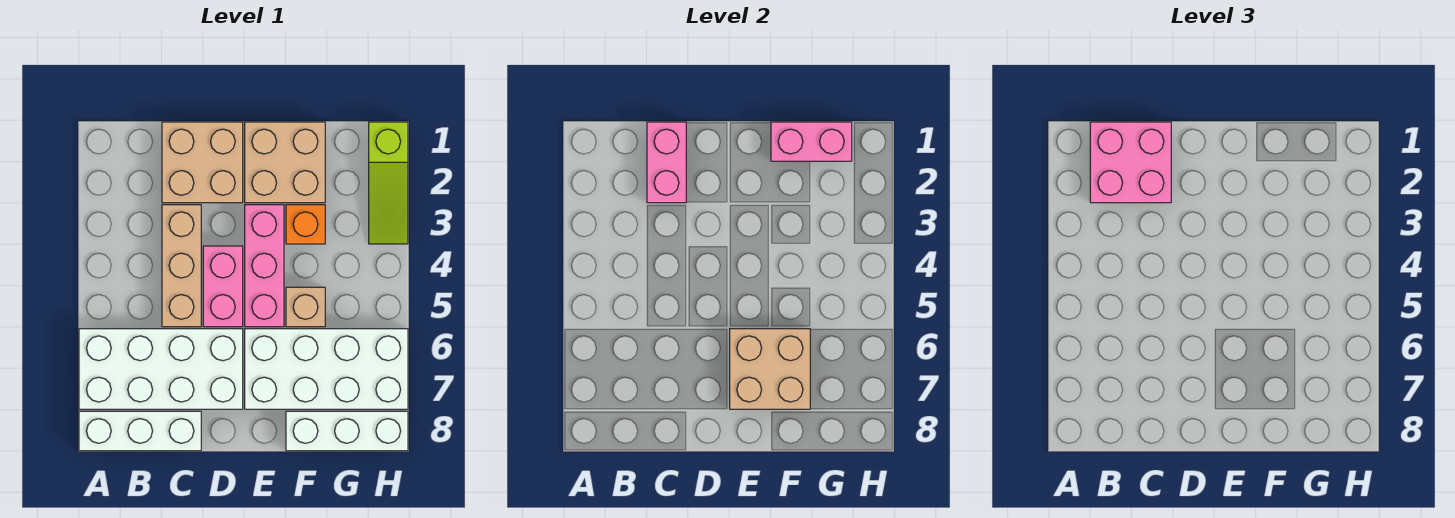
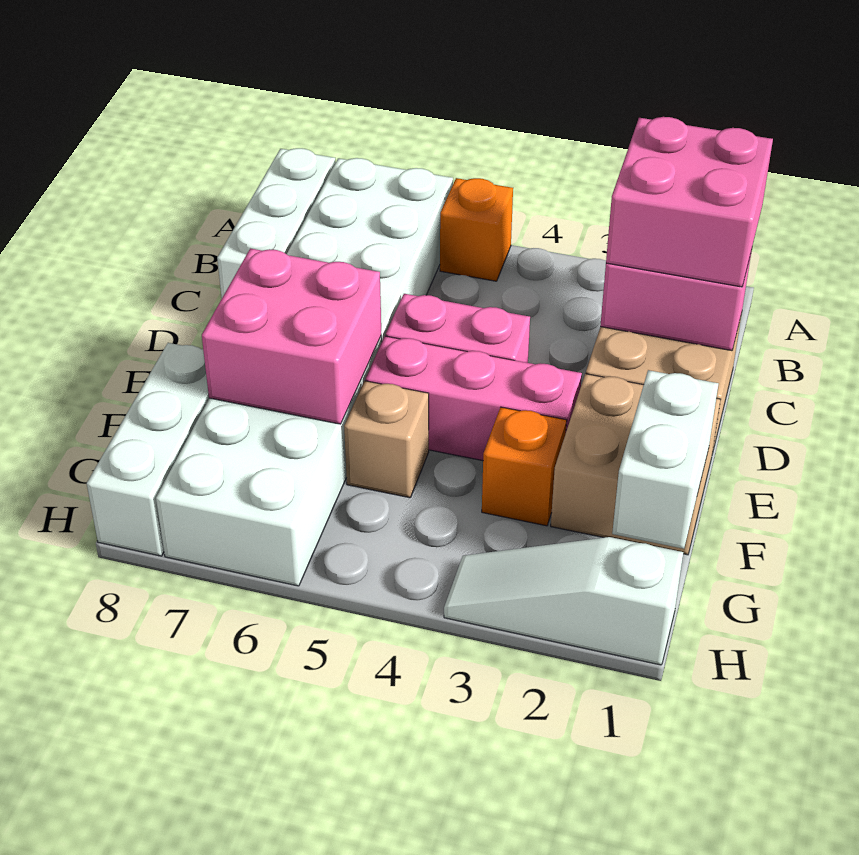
none -> orange 1x1 brick [440,178,513,281]
tan 1x3 brick [162,205,201,327] -> none
tan 2x2 brick [730,329,810,409] -> pink 2x2 brick [202,248,381,424]
pink 1x2 brick [771,122,852,161] -> white 1x2 brick [612,370,718,549]
lime 1x3 slope [369,122,408,244] -> white 1x3 slope [444,537,683,665]

